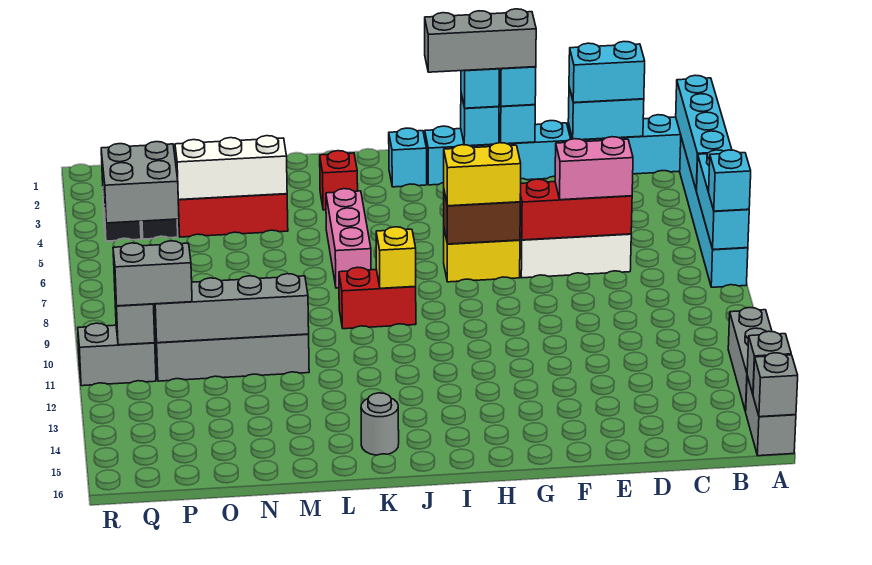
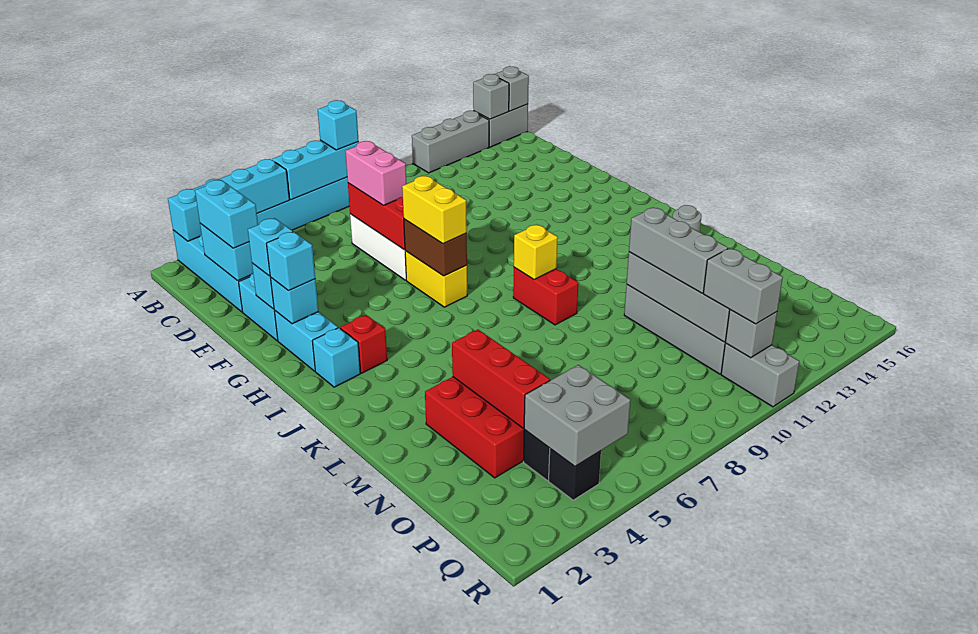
grey 1x3 brick [425,9,536,72] -> grey 1x3 brick moved to [629,207,728,293]
red 1x1 brick [320,151,358,210] -> red 1x1 brick moved to [340,315,387,373]
pink 1x3 brick [326,189,371,288] -> none
white 1x3 brick [175,136,287,200] -> red 1x3 brick [452,330,550,428]

